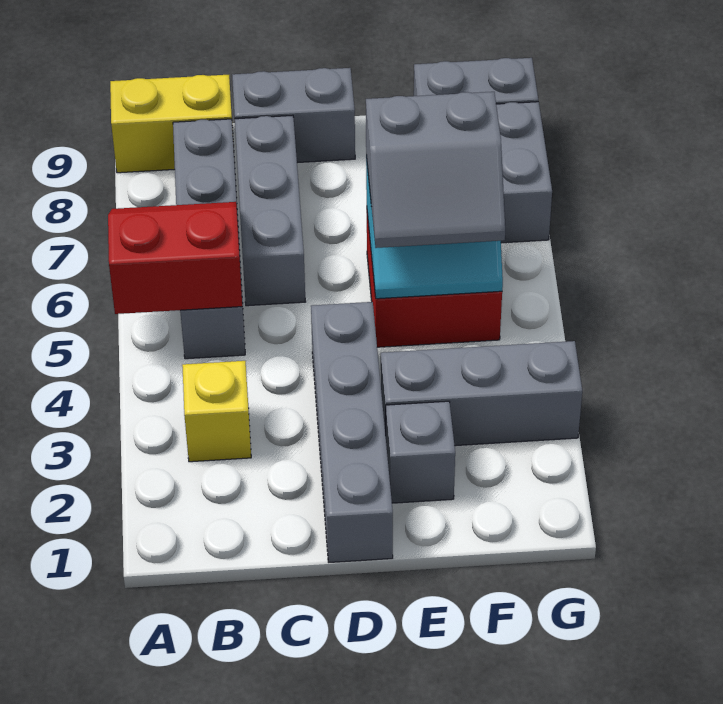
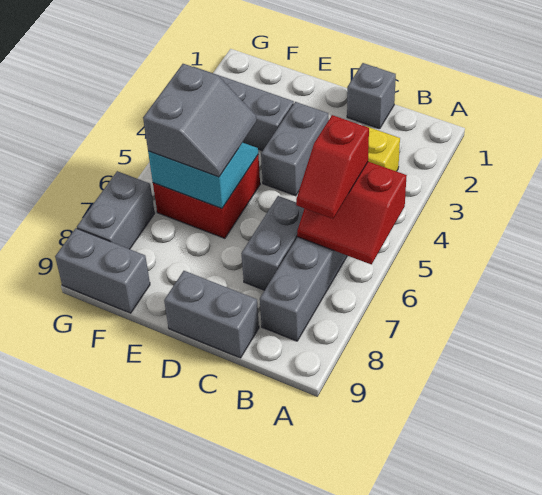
yellow 1x2 brick [110,75,234,173] -> none
none -> red 1x2 slope [296,115,369,219]
grey 1x3 brick [235,115,306,306] -> grey 1x2 brick [241,196,304,290]
grey 1x4 brick [311,302,393,562] -> grey 1x2 brick [261,102,329,196]
grey 1x1 brick [386,401,455,503] -> grey 1x1 brick moved to [347,63,396,129]
grey 2x2 slope [366,92,505,248] -> grey 2x2 slope turned to [143,64,256,177]

